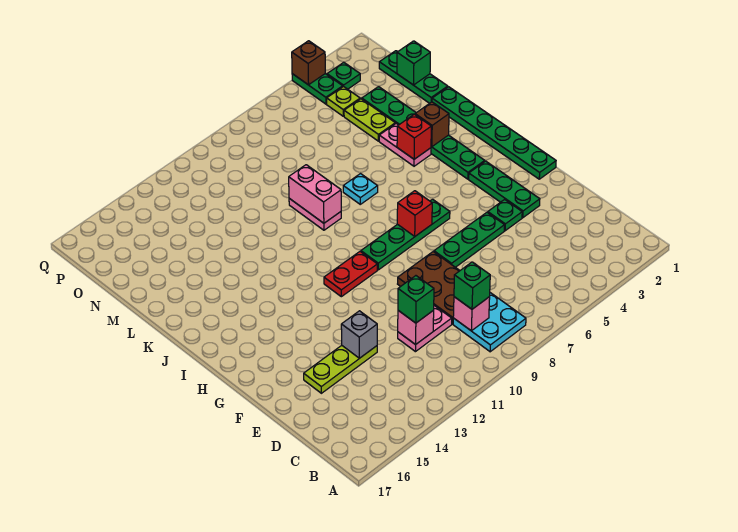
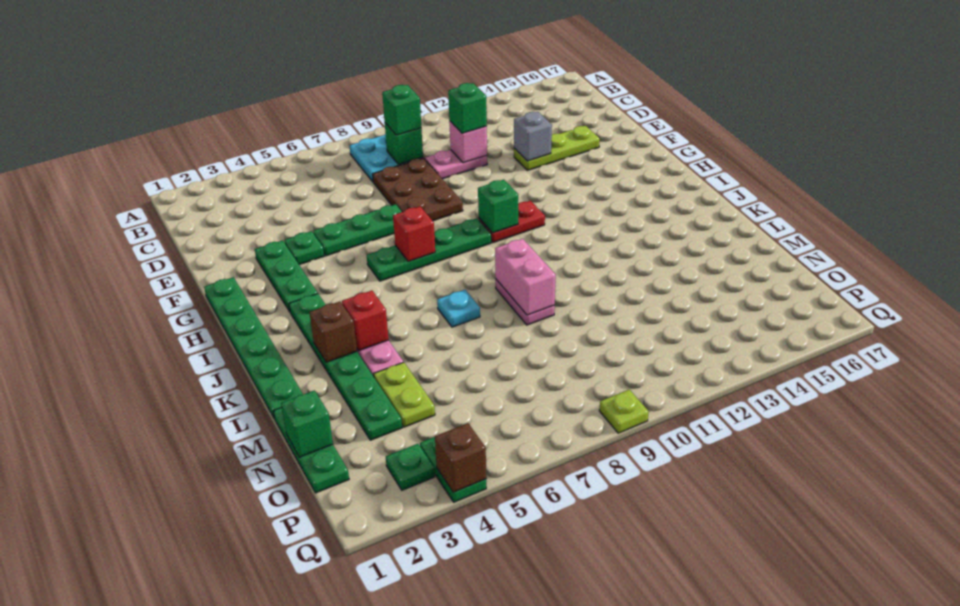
pink 1x1 brick [453,297,490,331] -> green 1x1 brick [385,123,423,164]
none -> green 1x1 brick [478,180,518,233]
lime 1x1 plate [327,86,360,116] -> lime 1x1 plate moved to [599,390,649,433]

